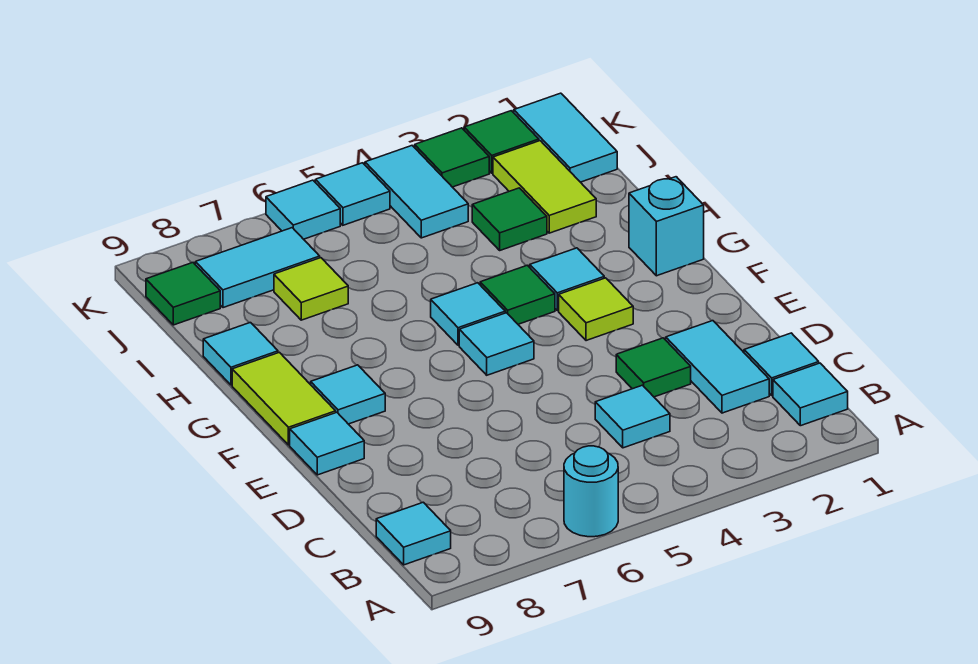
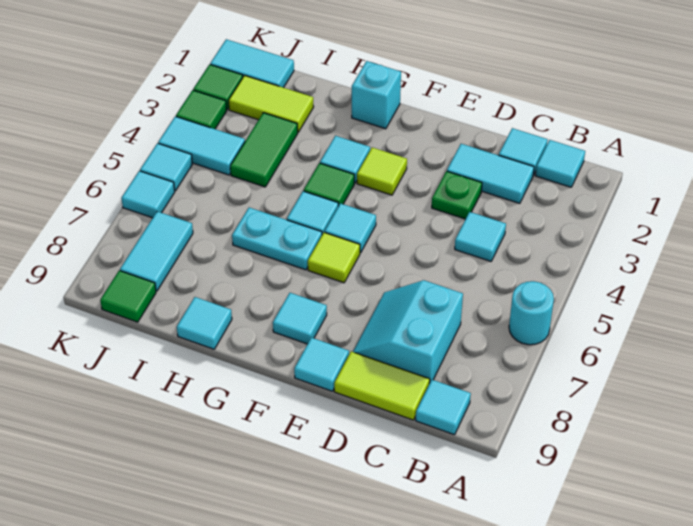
none -> cyan 2x2 slope [353,280,463,383]
green 1x1 tile [616,338,691,397] -> green 1x1 plate [432,171,482,219]
lime 1x2 tile [232,352,336,445] -> lime 1x2 tile moved to [334,351,430,420]
none -> cyan 1x2 plate [232,208,322,270]
green 1x1 tile [472,188,547,250] -> green 1x2 tile [230,113,298,187]
lime 1x1 tile [274,258,348,320] -> lime 1x1 tile moved to [308,232,360,283]

